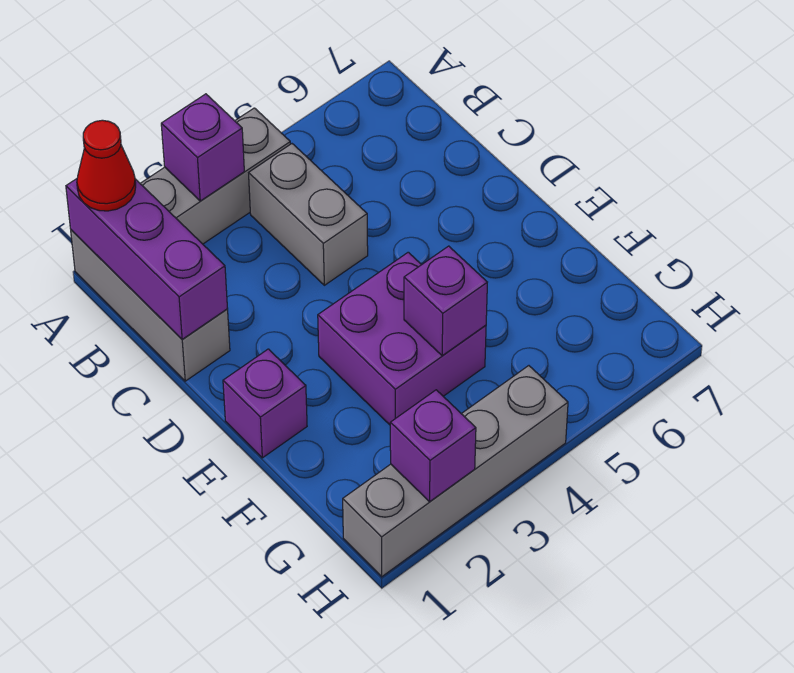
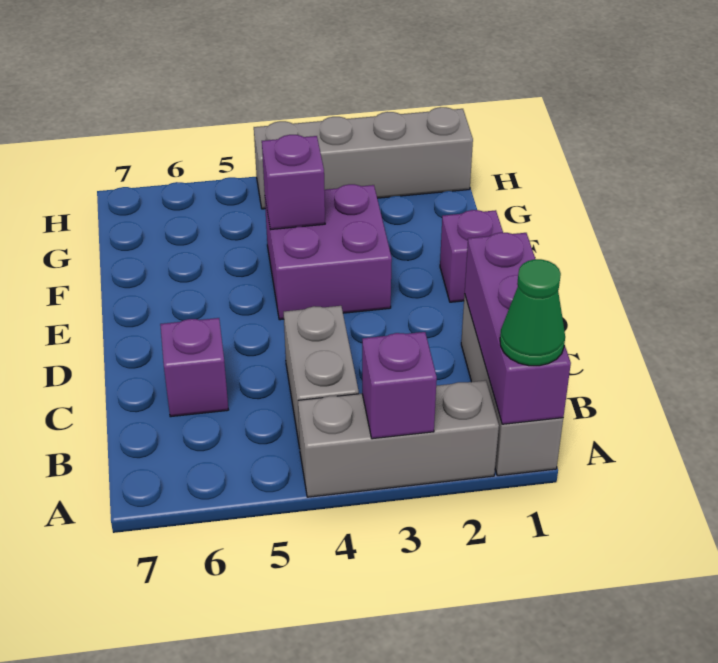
red 1x1 cone [77,120,136,211] -> green 1x1 cone [500,259,565,366]
purple 1x1 brick [390,390,476,502] -> purple 1x1 brick moved to [160,318,228,417]

